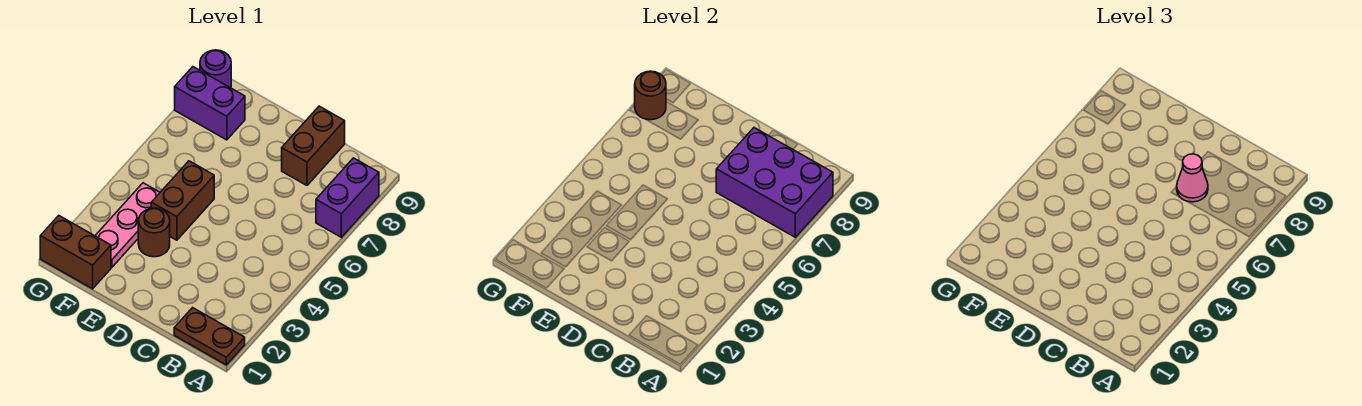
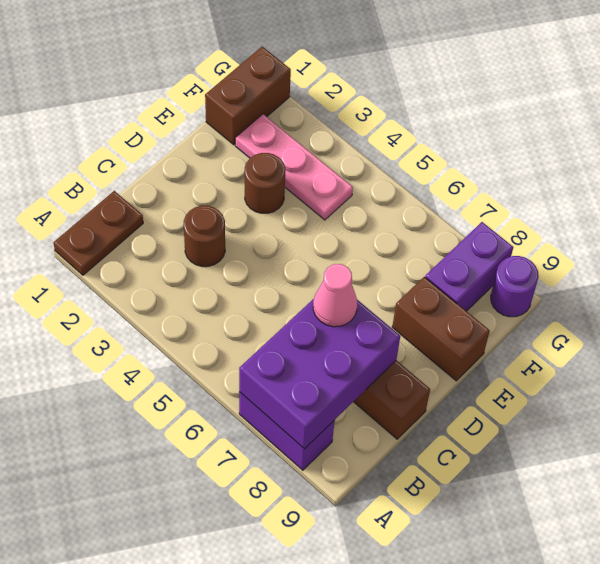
brown 1x2 brick [151,161,214,240] -> brown 1x2 brick moved to [392,277,490,381]
brown 1x1 round brick [635,71,666,120] -> brown 1x1 round brick moved to [184,206,225,267]

